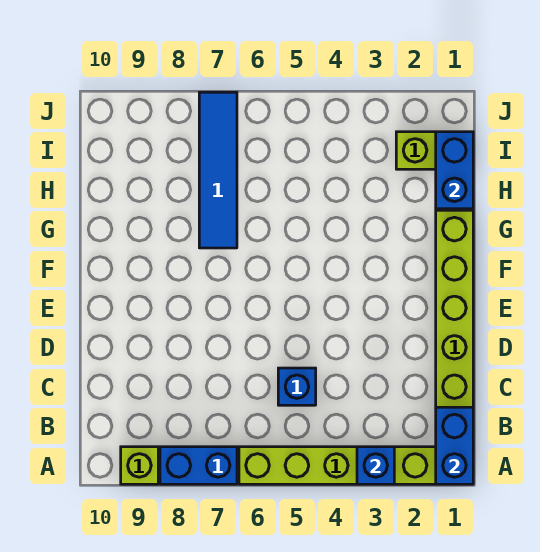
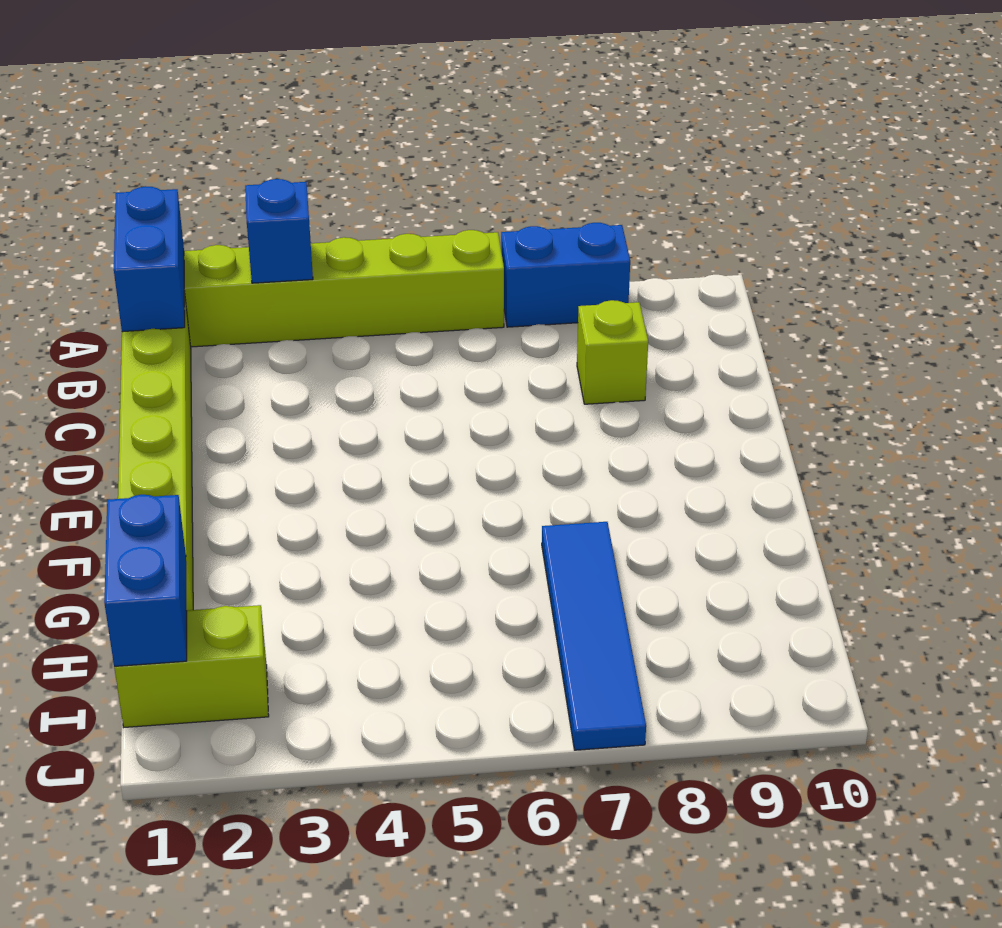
lime 1x1 brick [121,447,158,484] -> lime 1x1 brick moved to [577,300,648,404]
blue 1x1 brick [278,368,316,405] -> none

